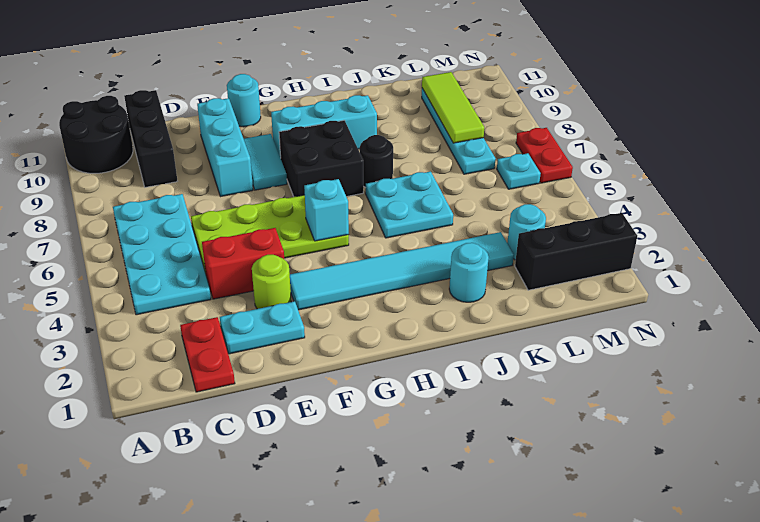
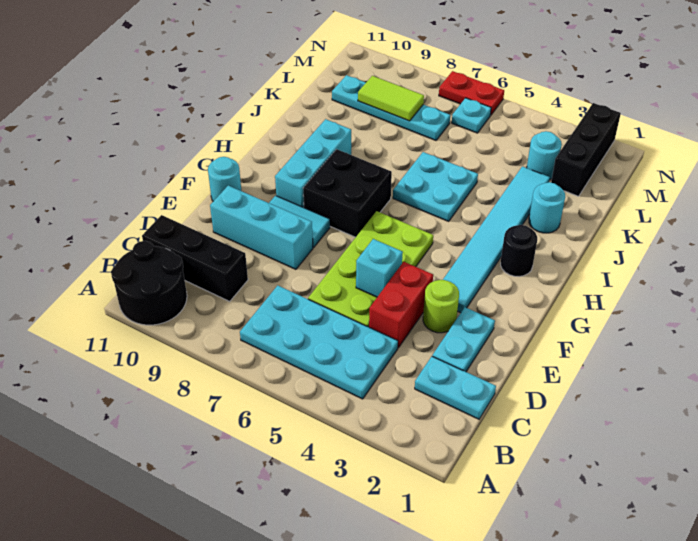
red 1x2 plate [180,317,235,392] -> cyan 1x2 plate [415,357,496,419]
cyan 1x1 brick [304,179,349,241] -> cyan 1x1 brick moved to [356,239,403,297]
black 1x1 round brick [360,135,393,188] -> black 1x1 round brick moved to [501,225,537,277]
lime 1x3 tile [422,72,484,143] -> lime 1x2 tile [358,76,424,121]

